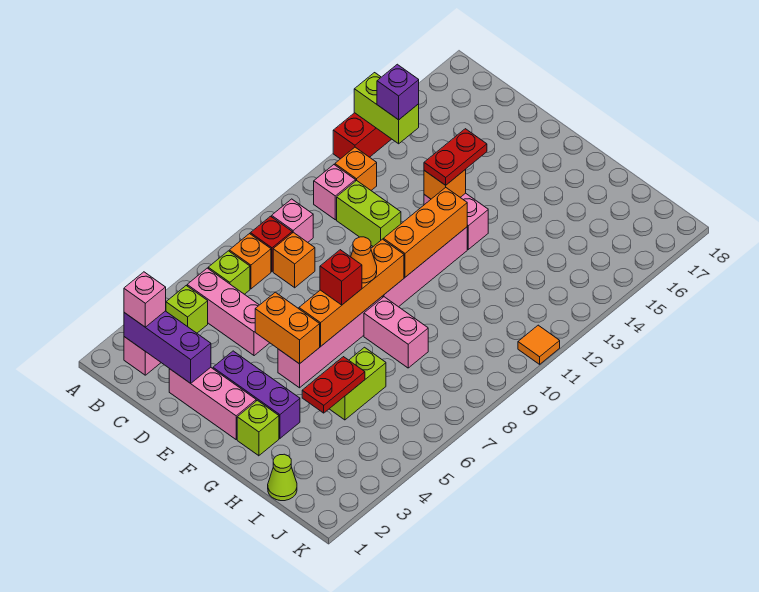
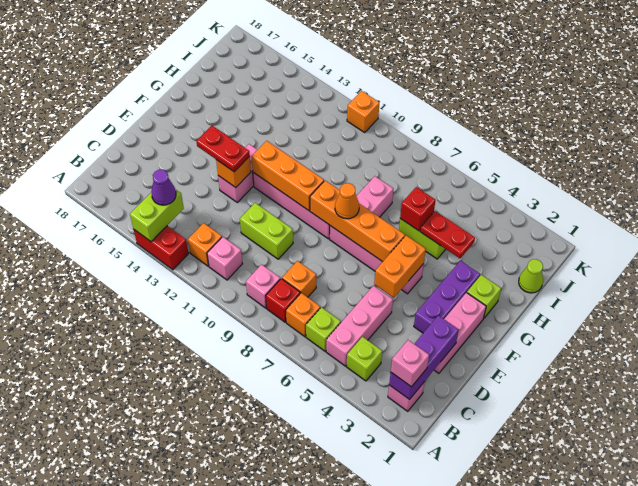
purple 1x1 brick [377,64,419,120] -> purple 1x1 cone [151,170,176,205]
lime 1x2 brick [337,180,401,246] -> lime 1x2 brick turned to [240,203,293,259]
red 1x1 brick [320,250,362,305] -> red 1x1 brick moved to [400,187,436,231]
orange 1x1 tile [518,325,560,364] -> orange 1x1 brick [347,91,379,132]

